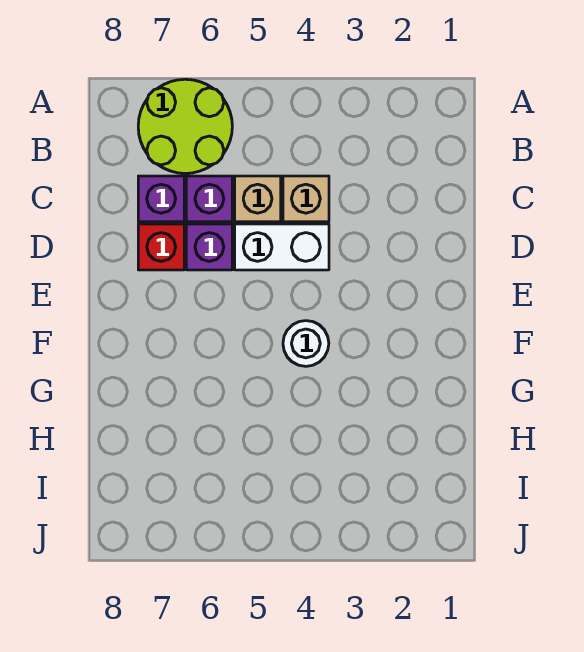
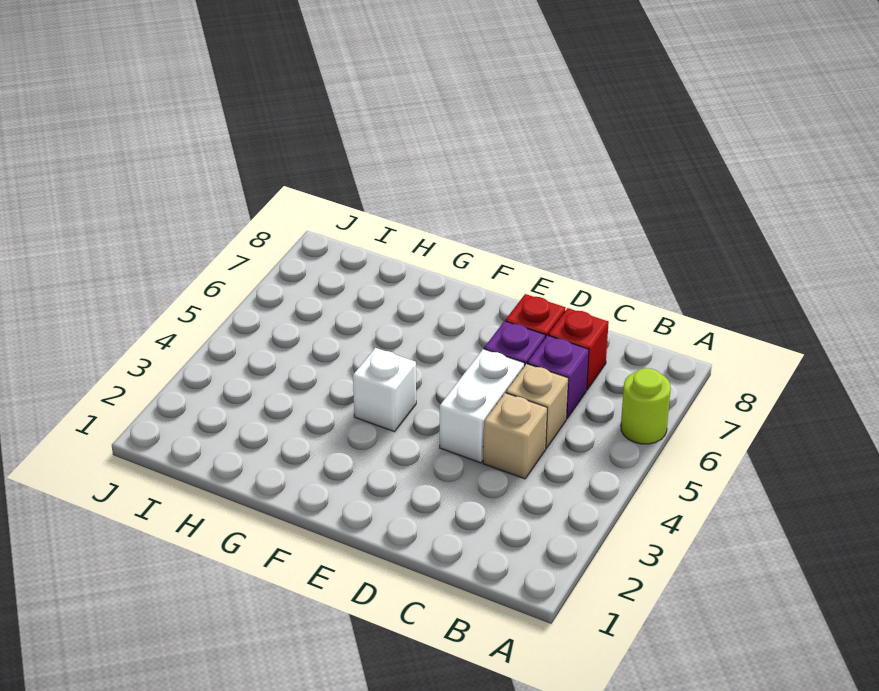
lime 2x2 round brick [138,79,232,174] -> lime 1x1 round brick [621,368,671,444]
purple 1x1 brick [138,176,184,222] -> red 1x1 brick [548,308,609,390]
white 1x1 round brick [283,321,329,366] -> white 1x1 brick [353,348,416,432]

